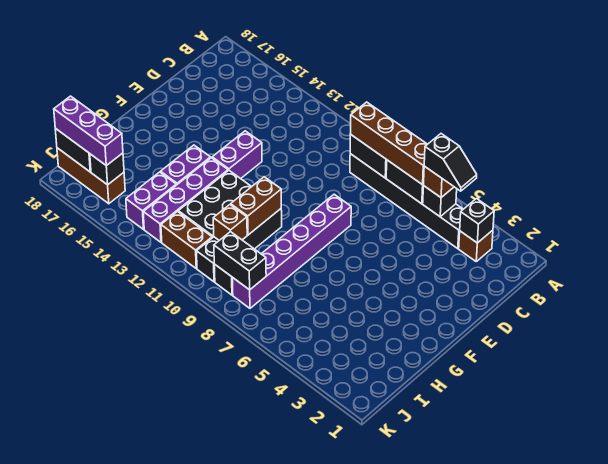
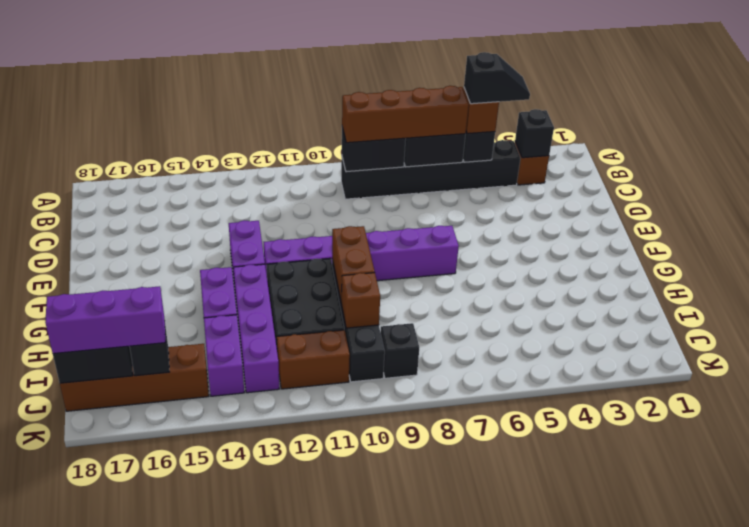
purple 1x6 brick [232,194,351,308] -> purple 1x6 brick turned to [264,226,459,281]
black 1x2 brick [214,232,266,290] -> none
brown 1x3 brick [57,148,125,204] -> brown 1x4 brick [60,344,209,411]

